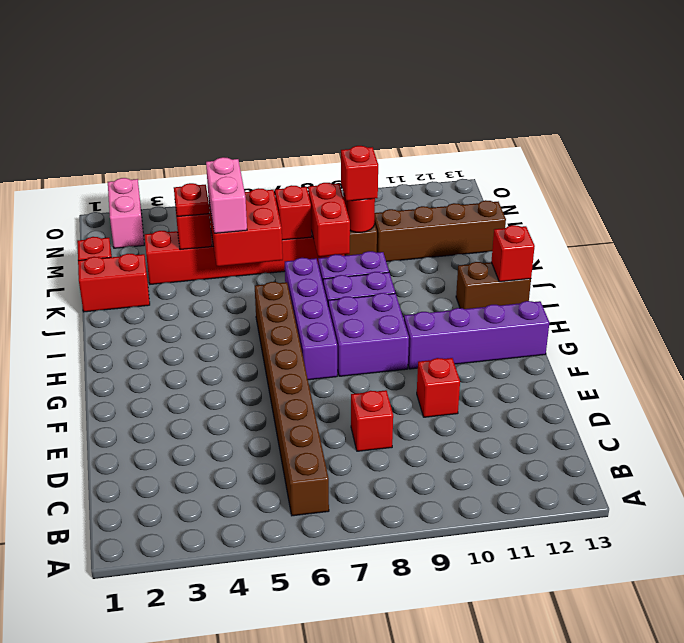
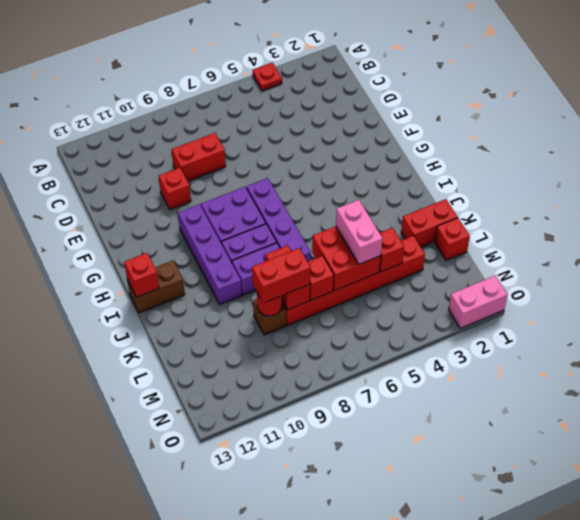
brown 1x8 brick [255,282,329,516] -> none
red 1x1 brick [351,390,393,451] -> red 1x2 brick [172,133,226,181]
purple 1x4 brick [404,301,549,369] -> purple 1x4 brick turned to [178,204,242,304]
red 1x1 plate [174,183,209,217] -> red 1x1 plate moved to [253,62,282,91]
red 1x1 brick [341,146,378,201] -> red 1x2 brick [252,248,311,303]
brown 1x4 brick [374,200,506,262] -> none
pink 1x2 brick [108,178,144,248] -> pink 1x2 brick turned to [449,276,508,328]

